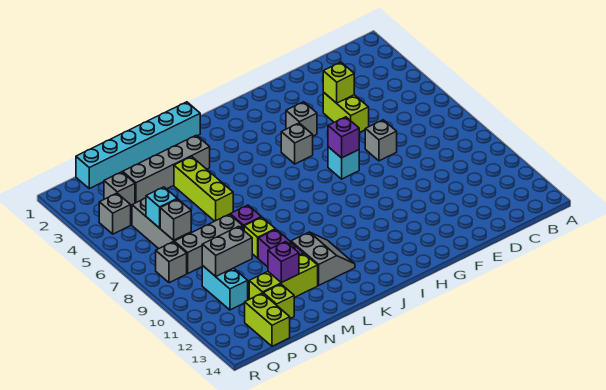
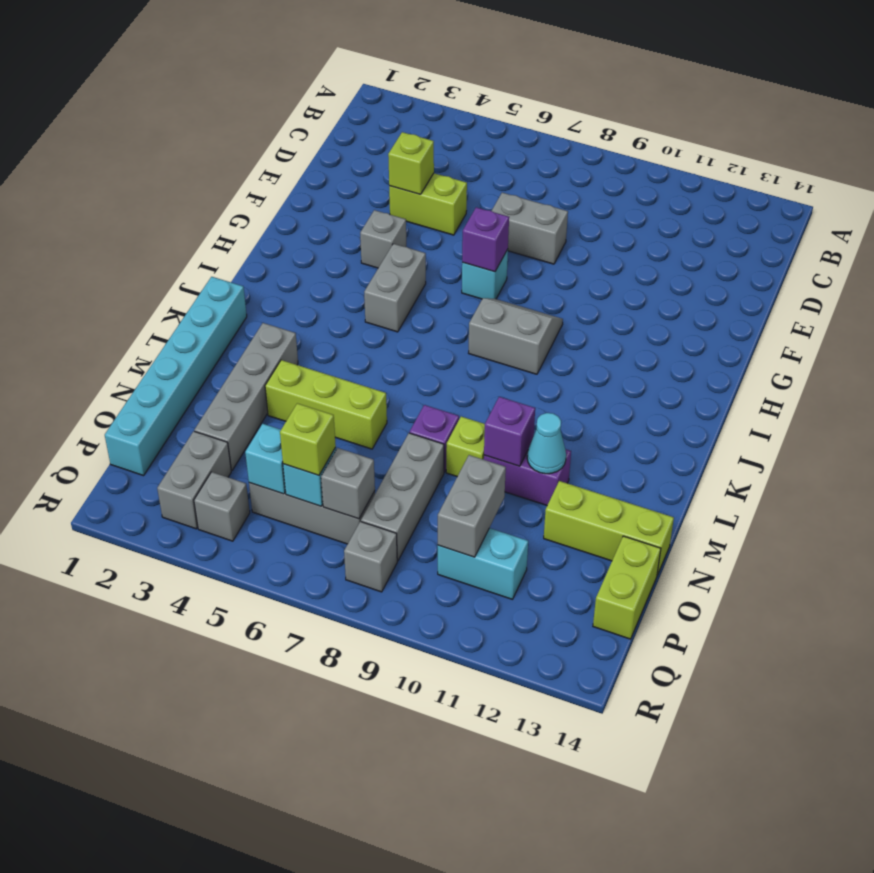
grey 1x1 brick [365,120,397,161] -> grey 1x2 brick [492,193,568,264]
grey 1x1 brick [281,123,313,164] -> grey 1x2 brick [364,244,426,332]
grey 2x2 slope [291,232,355,285] -> grey 2x2 slope moved to [469,298,563,374]
none -> cyan 1x1 cone [527,413,566,474]
lime 1x3 brick [249,254,318,299] -> lime 1x3 brick turned to [544,481,674,575]
purple 1x1 brick [268,242,299,283] -> purple 1x1 brick moved to [484,397,535,466]
lime 1x1 brick [263,284,294,318] -> lime 1x1 brick moved to [280,403,336,475]
grey 1x1 brick [104,172,135,206] -> grey 1x2 brick [157,431,231,529]
none -> cyan 1x1 brick [245,424,286,494]
lime 1x2 brick [245,293,290,346] -> lime 1x2 brick turned to [593,536,661,639]

